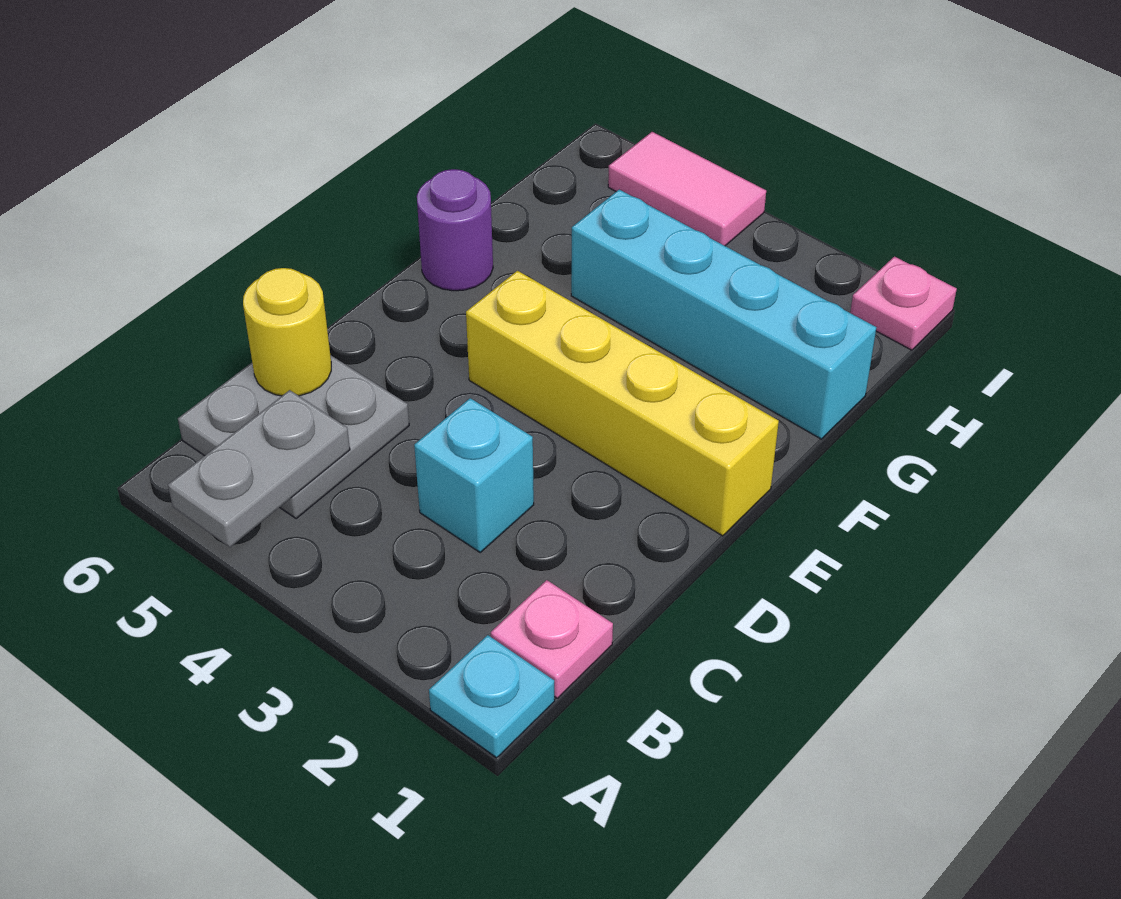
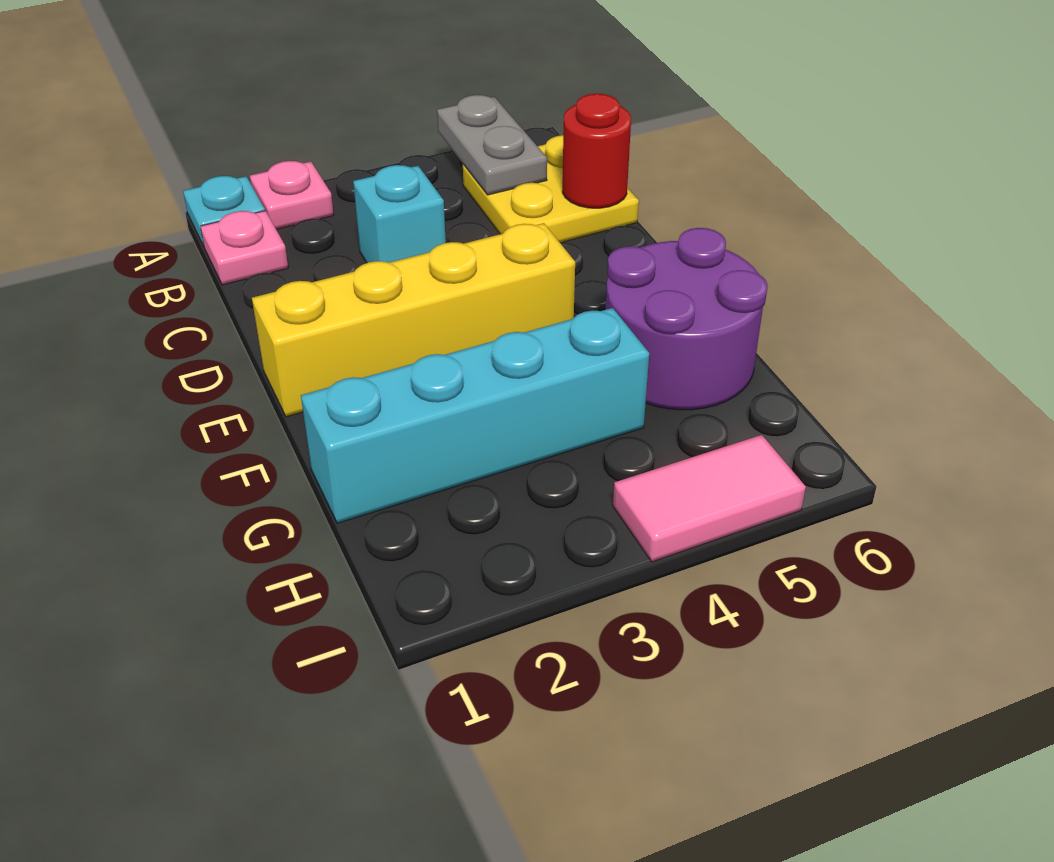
grey 2x2 plate [178,355,409,519] -> yellow 2x2 plate [463,135,639,242]
yellow 1x1 round brick [243,268,331,396] -> red 1x1 round brick [562,94,631,208]
purple 1x1 round brick [417,169,493,291] -> purple 2x2 round brick [606,228,768,410]
pink 1x1 plate [850,257,957,350] -> pink 1x1 plate moved to [250,161,334,229]

